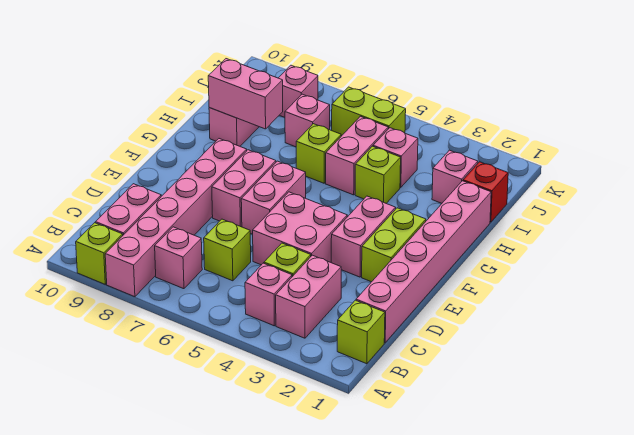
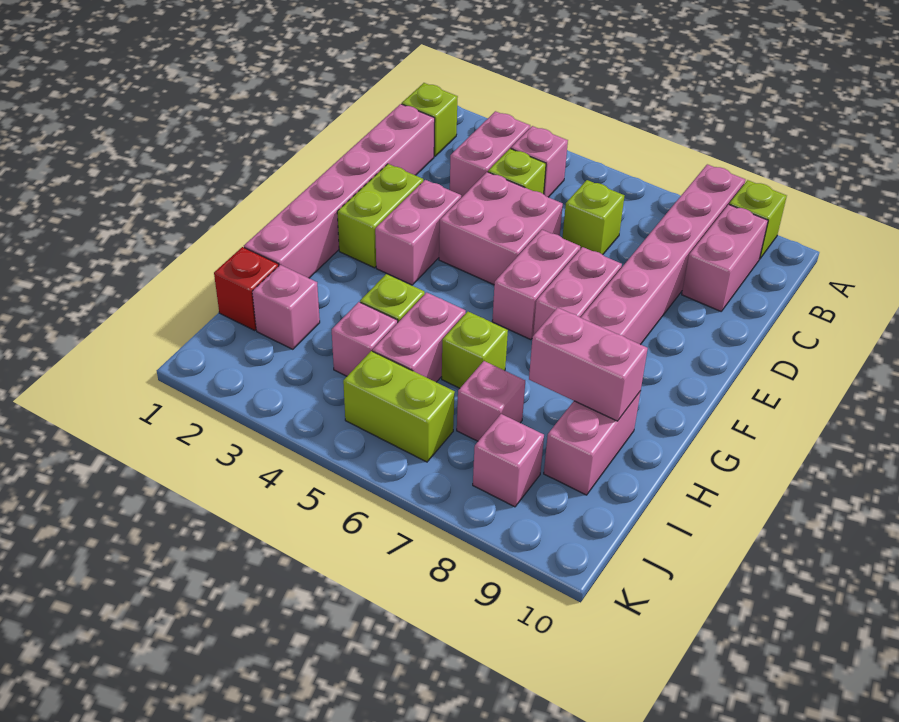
pink 1x1 brick [155,227,202,289] -> none

